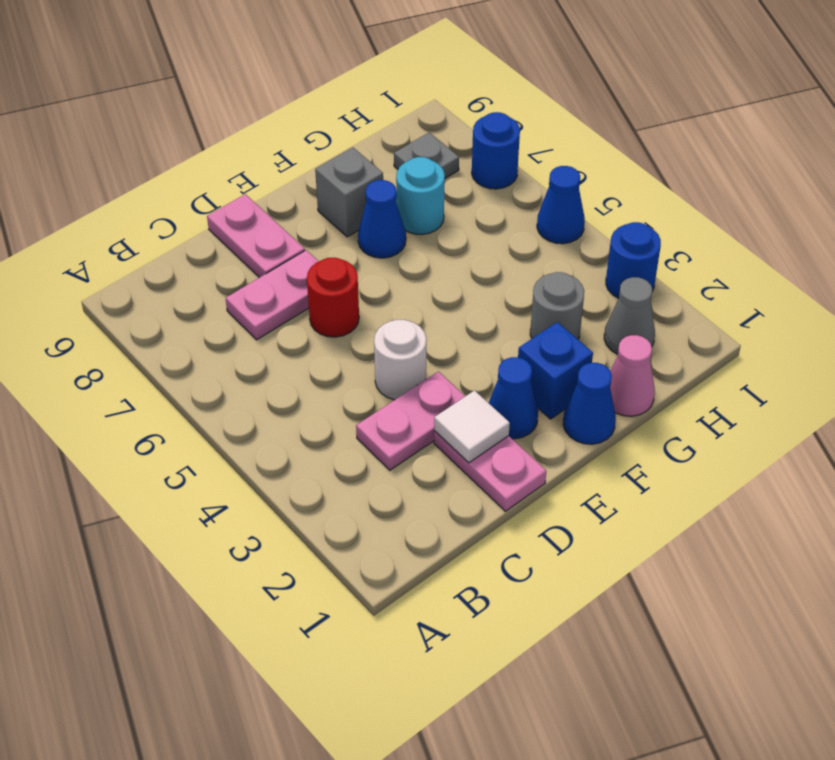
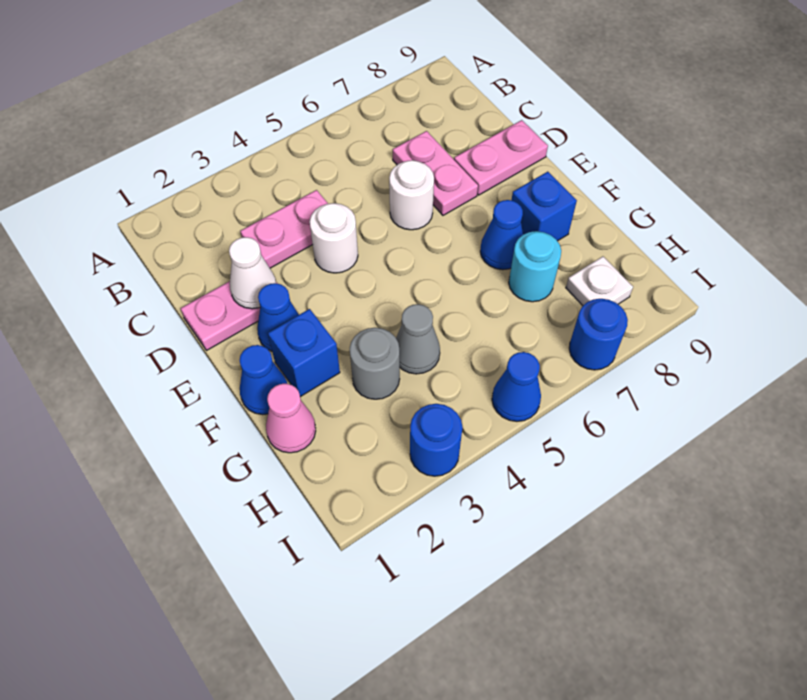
pink 1x2 plate [356,372,465,470] -> pink 1x2 plate turned to [240,190,328,268]
white 1x1 tile [434,391,510,463] -> white 1x1 cone [229,237,276,309]
red 1x1 round brick [307,258,359,337] -> white 1x1 round brick [389,160,434,230]
grey 1x1 brick [315,147,383,237] -> blue 1x1 brick [511,172,577,241]
grey 1x1 cone [604,277,655,354] -> grey 1x1 cone moved to [396,304,440,374]
grey 1x1 plate [394,132,459,178] -> white 1x1 plate [566,256,633,306]

